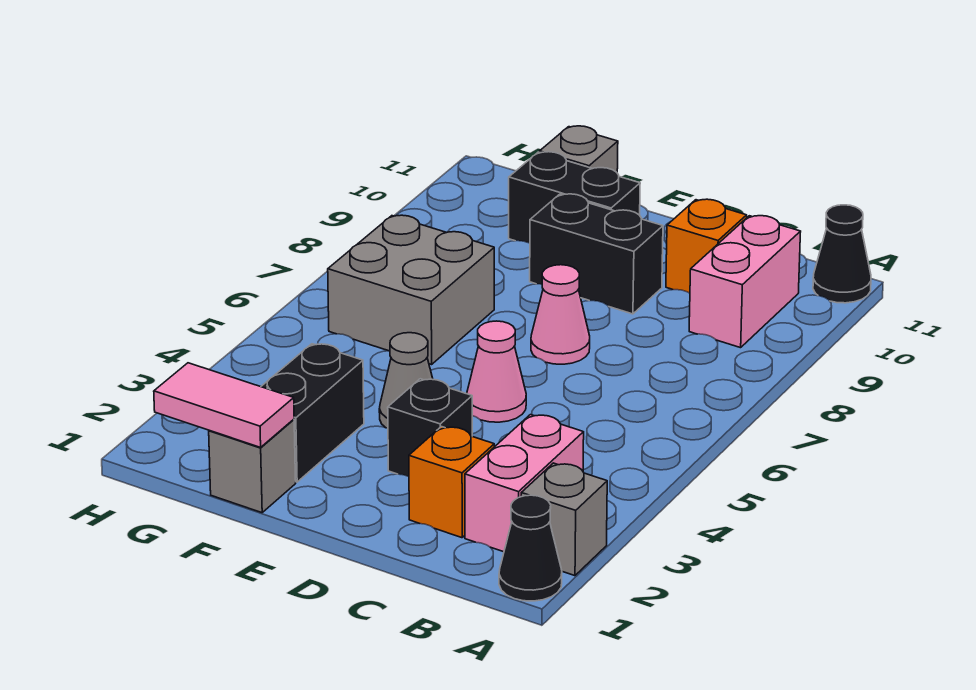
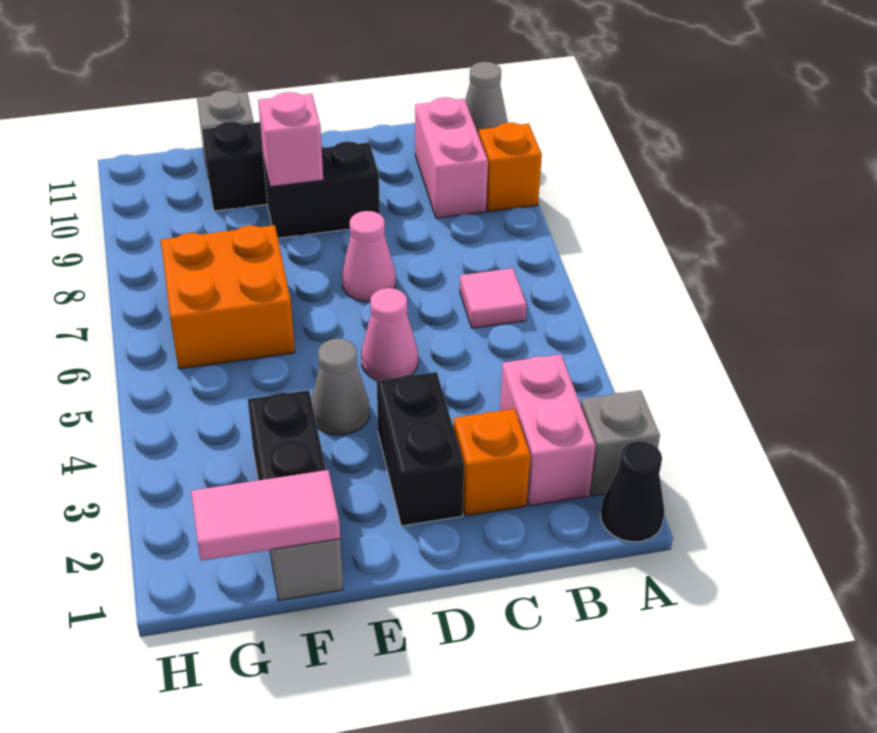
black 1x1 cone [813,205,871,303] -> grey 1x1 cone [465,62,508,135]
none -> pink 1x1 tile [460,268,527,328]
orange 1x1 brick [666,199,747,293] -> orange 1x1 brick moved to [479,123,542,212]
black 1x1 brick [388,379,472,477] -> black 1x2 brick [377,372,464,526]
none -> pink 1x1 brick [258,92,323,187]
grey 2x2 brick [328,215,494,364] -> orange 2x2 brick [161,225,295,369]

